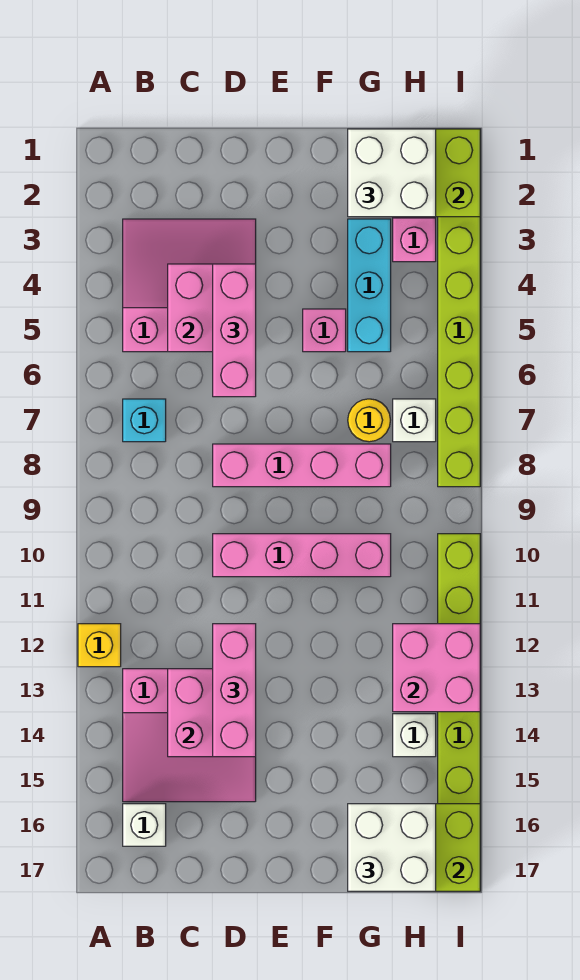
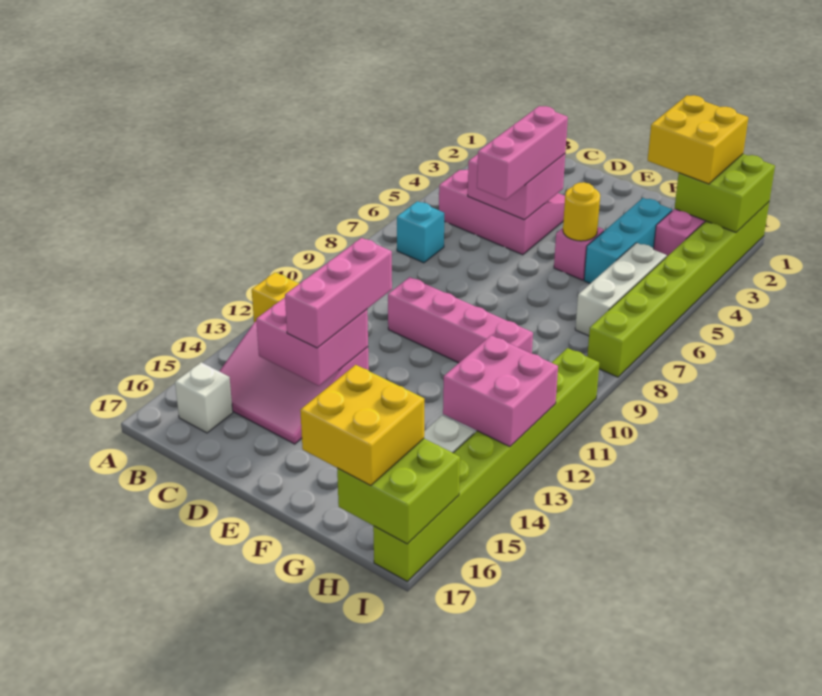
pink 1x4 brick [213,444,391,487] -> none
white 2x2 brick [348,129,436,217] -> yellow 2x2 brick [648,95,748,184]
yellow 1x1 round brick [348,399,390,442] -> yellow 1x1 round brick moved to [563,182,600,241]
white 2x2 brick [348,804,436,891] -> yellow 2x2 brick [300,365,424,485]
white 1x1 brick [393,399,436,442] -> white 1x3 brick [575,243,667,336]

